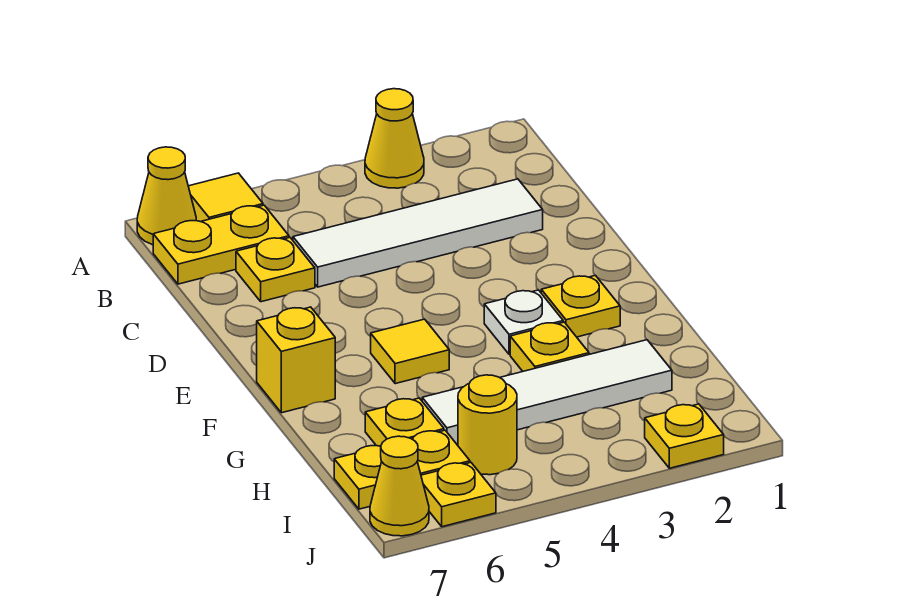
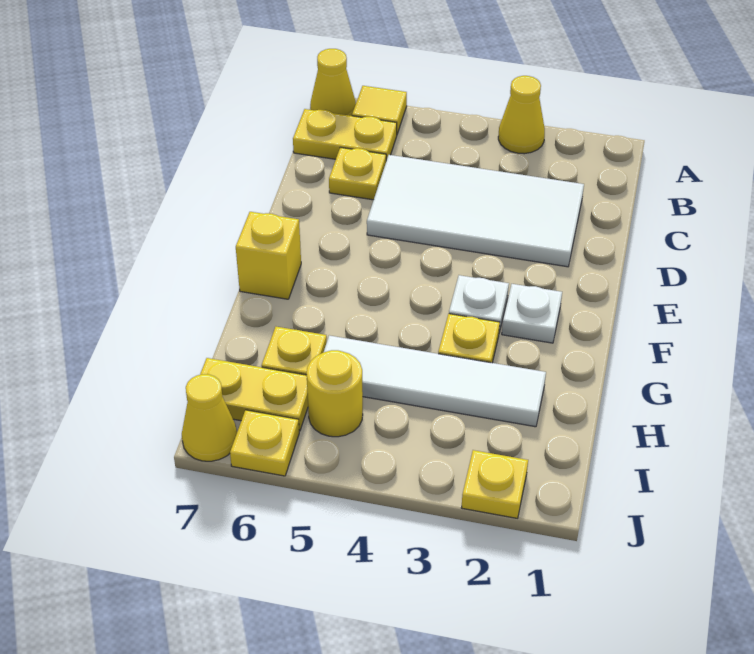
white 1x4 tile [293,179,543,287] -> white 2x4 tile [367,155,584,267]
yellow 1x1 plate [541,275,620,337] -> white 1x1 plate [502,284,562,343]
yellow 1x1 tile [371,319,449,384] -> none

